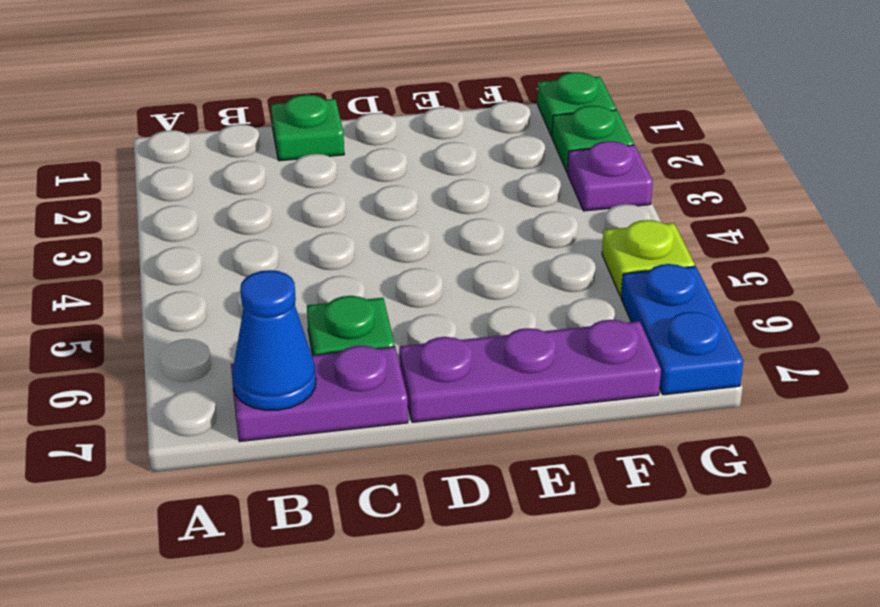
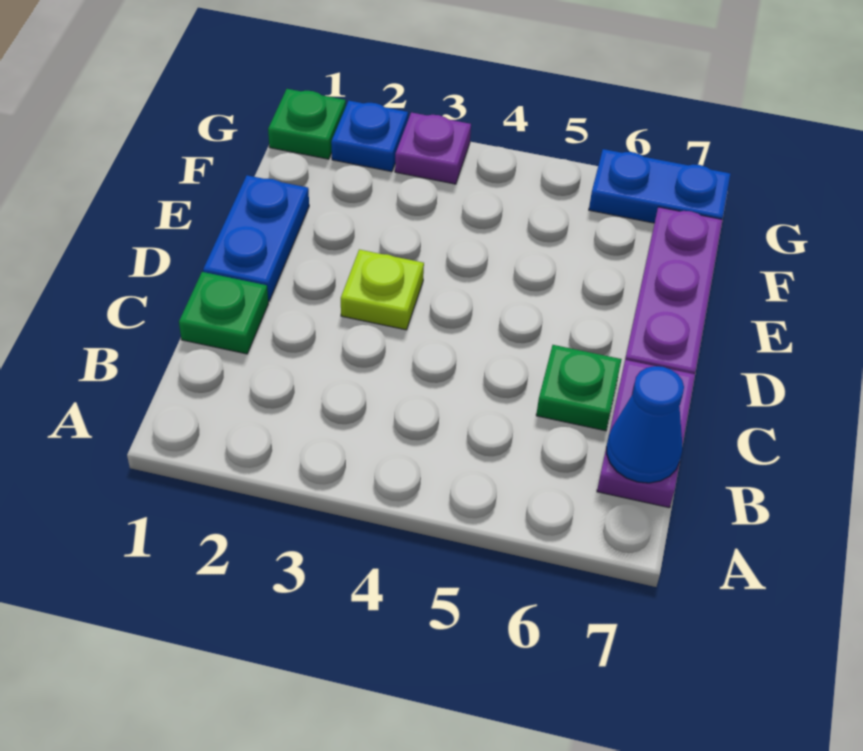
none -> blue 1x2 plate [203,175,309,301]
green 1x1 plate [552,106,634,173] -> blue 1x1 plate [331,101,408,172]
lime 1x1 plate [602,220,695,296] -> lime 1x1 plate moved to [341,250,424,330]

